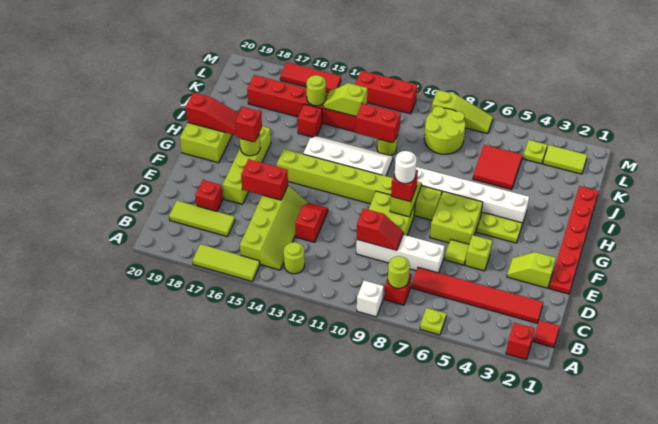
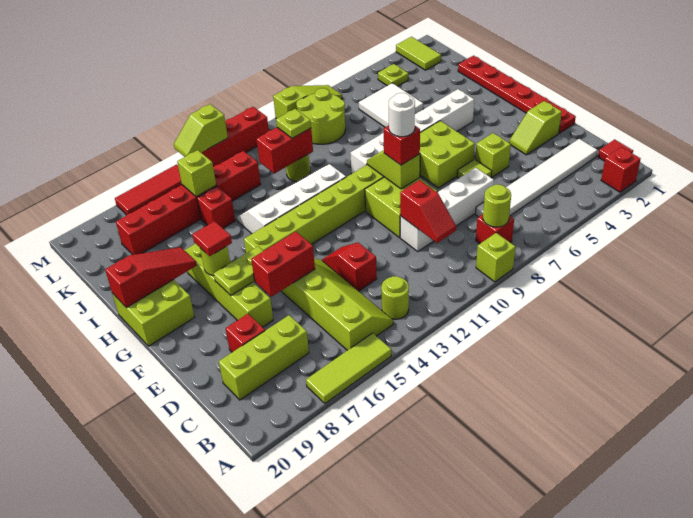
lime 1x1 plate [420,308,446,335] -> lime 1x1 plate moved to [276,109,311,138]
white 1x1 brick [357,281,384,317] -> lime 1x1 brick [476,233,515,282]
red 1x6 tile [411,267,543,323] -> white 1x6 tile [475,139,597,217]
lime 1x3 tile [169,201,235,237] -> lime 1x3 brick [219,315,309,400]
red 1x2 slope [357,208,403,250] -> red 1x2 slope turned to [400,180,456,243]
lime 1x2 plate [477,212,522,243] -> lime 1x2 plate moved to [214,246,263,295]
red 1x1 brick [235,107,262,142] -> red 1x1 tile [192,221,232,256]
red 2x2 tile [473,145,522,190] -> white 2x2 tile [359,83,423,127]
lime 1x2 slope [323,83,367,116] -> lime 1x2 slope moved to [174,104,228,157]
lime 1x1 round brick [307,75,326,106] -> lime 1x1 brick [177,150,216,197]
lime 1x2 tile [543,145,587,174] -> lime 1x2 tile turned to [396,37,441,70]

